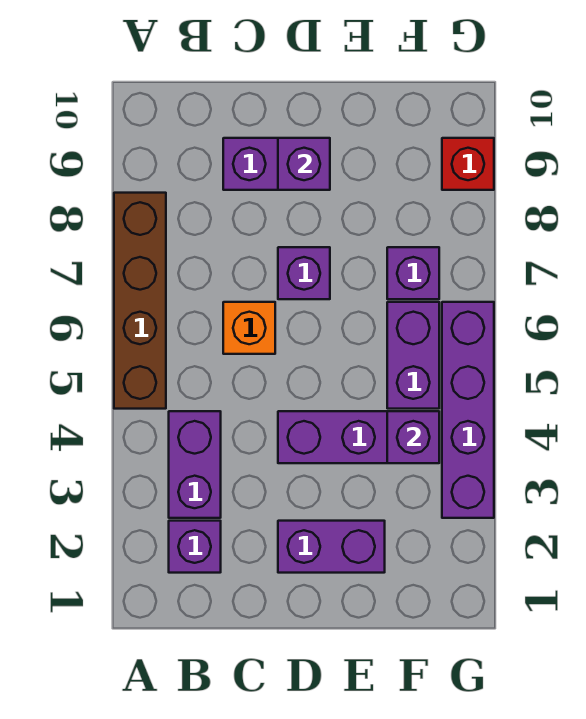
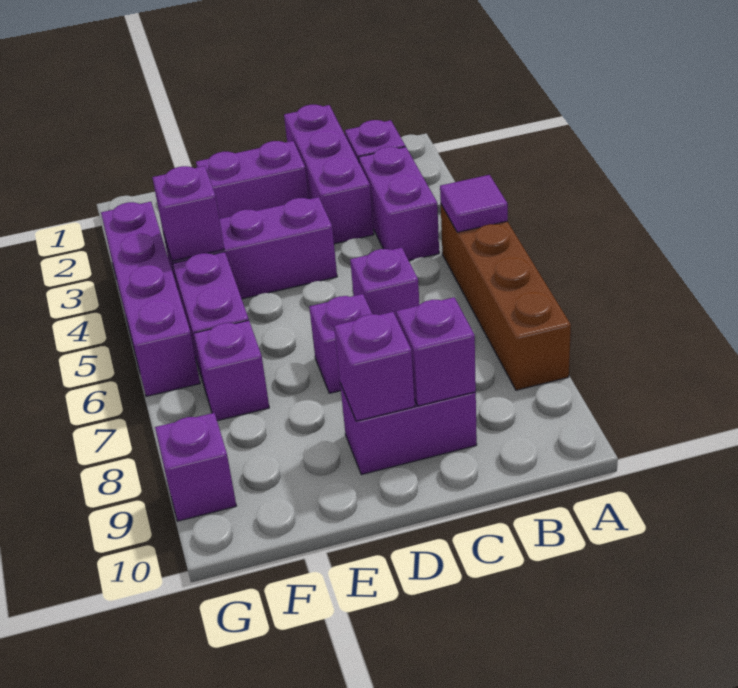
none -> purple 1x1 tile [440,175,508,232]
none -> purple 1x3 brick [284,105,374,244]
orange 1x1 brick [223,302,275,354] -> purple 1x1 brick [350,247,419,318]
none -> purple 1x1 brick [396,297,476,406]
red 1x1 brick [442,138,494,190] -> purple 1x1 brick [155,413,236,521]

